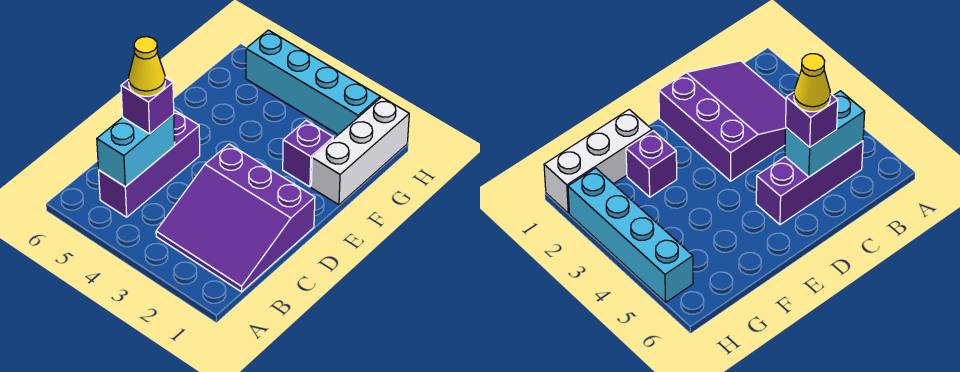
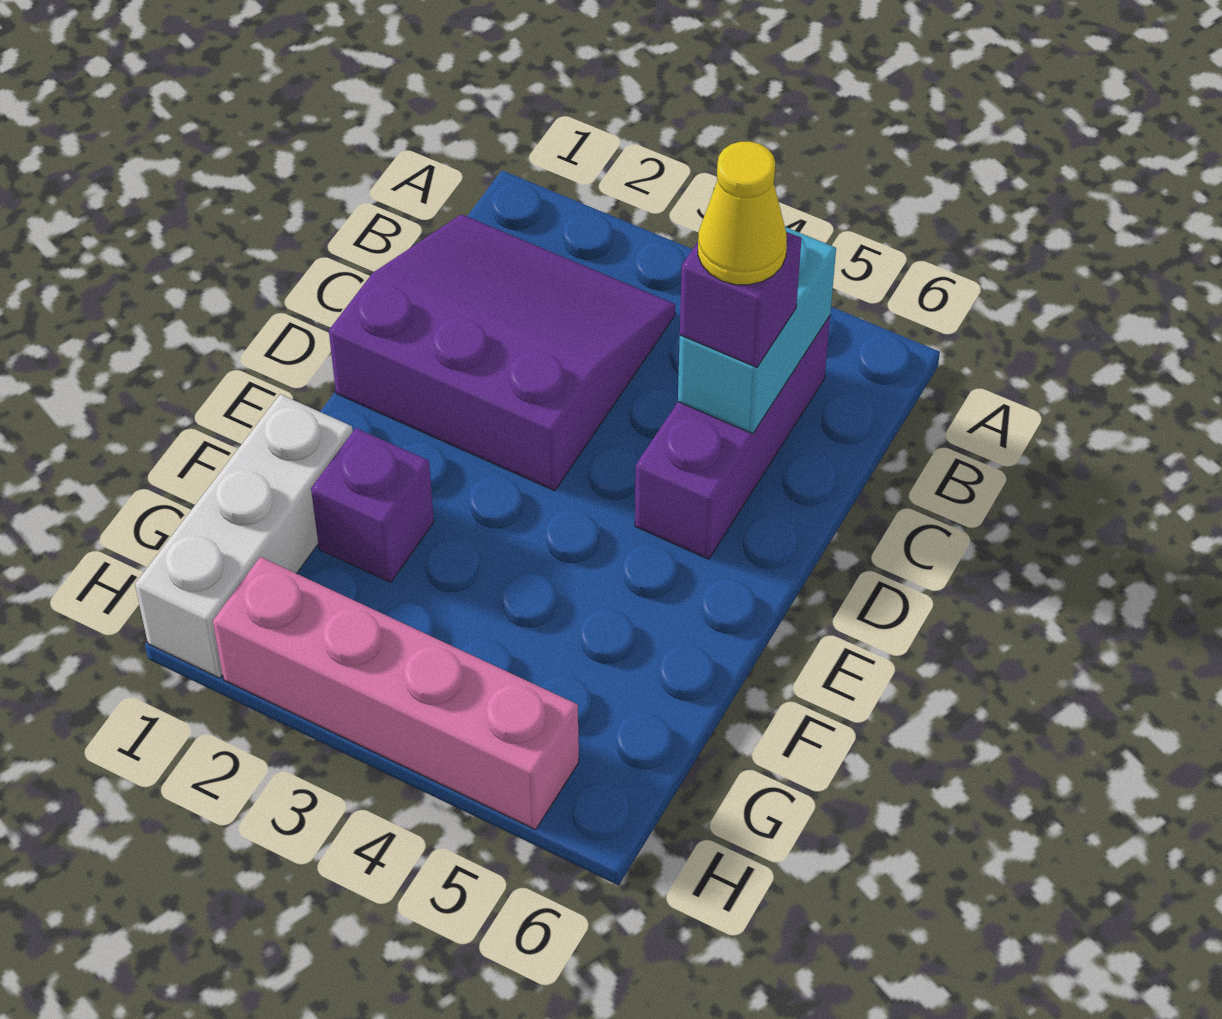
cyan 1x4 brick [246,30,380,135] -> pink 1x4 brick [213,557,579,830]

